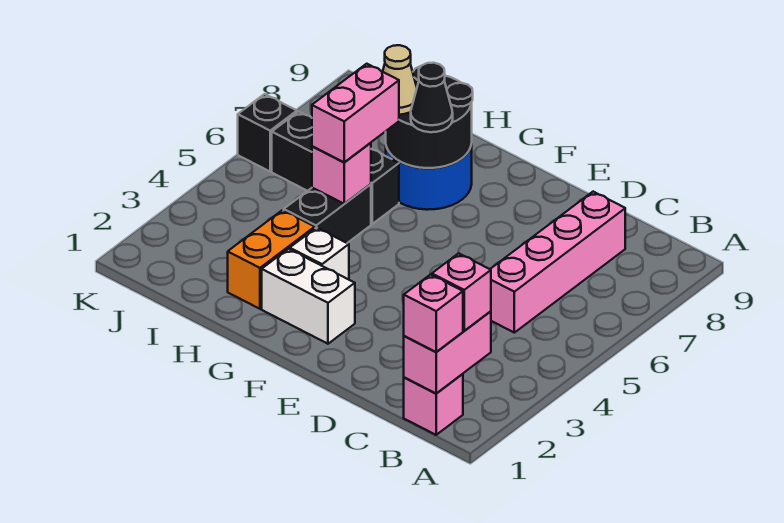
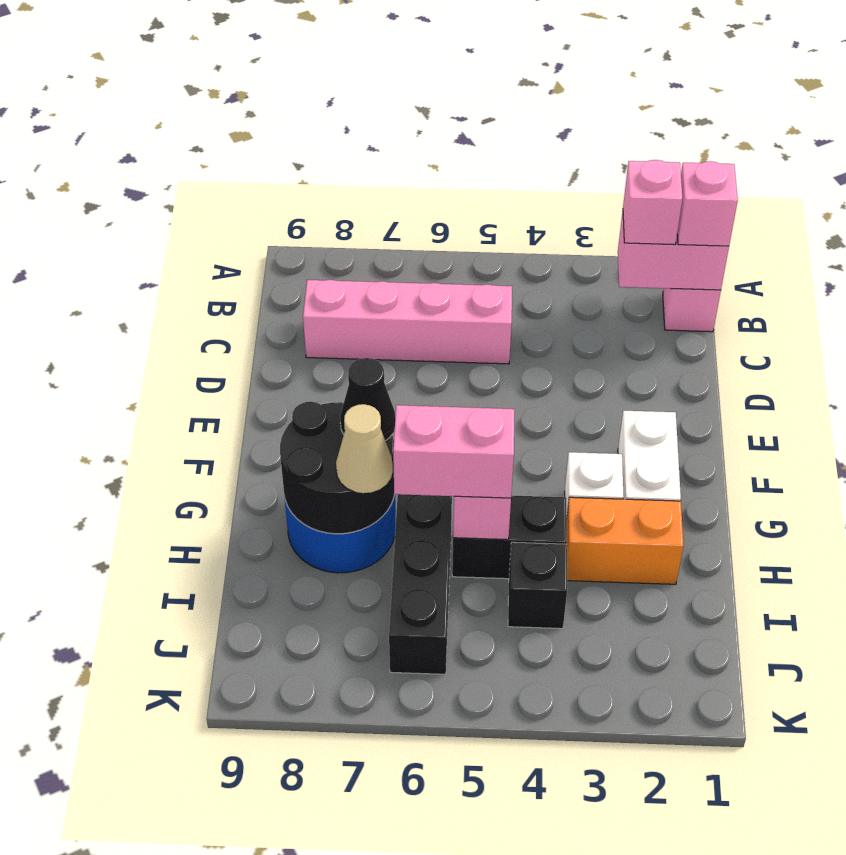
black 1x1 brick [238,94,297,171] -> black 1x1 brick moved to [508,542,567,629]

